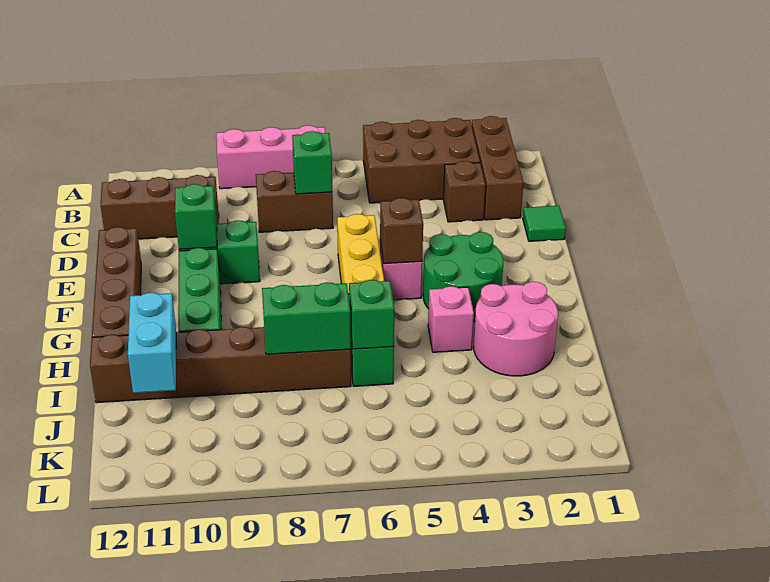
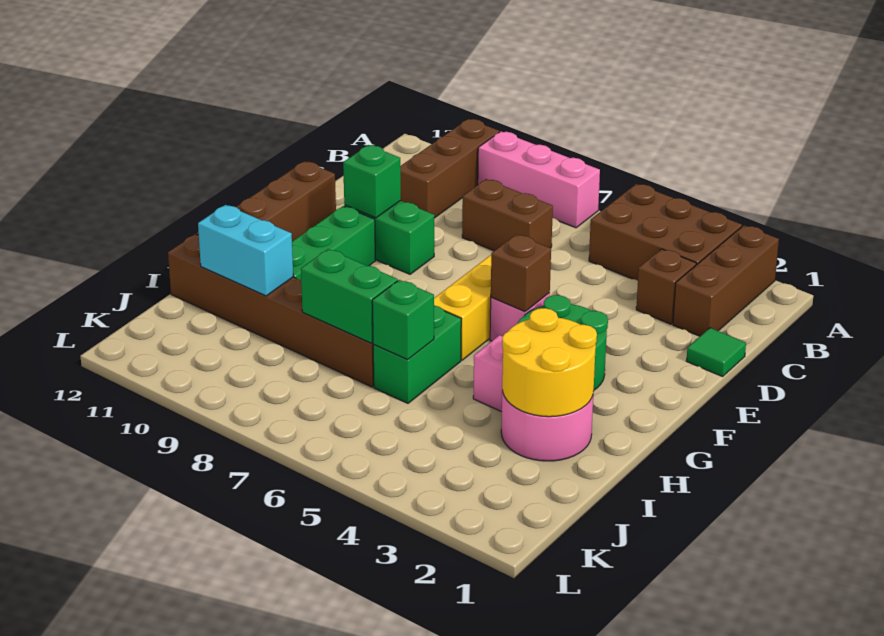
green 1x1 brick [292,131,332,194] -> none
brown 1x3 brick [100,175,219,239] -> brown 1x3 brick turned to [400,119,499,218]
none -> yellow 2x2 round brick [502,308,597,417]
cyan 1x2 brick [128,293,176,393] -> cyan 1x2 brick turned to [198,205,293,296]

